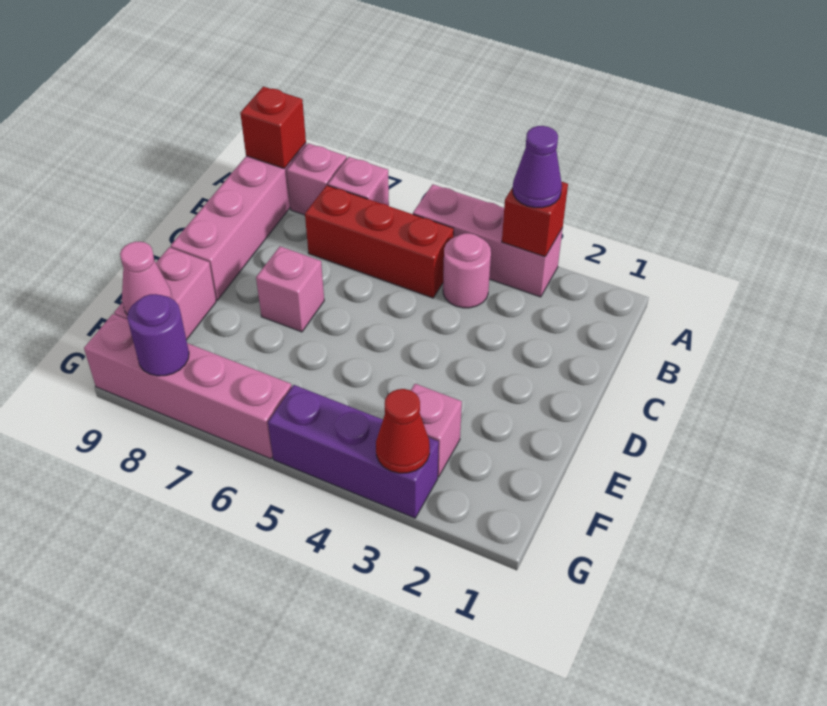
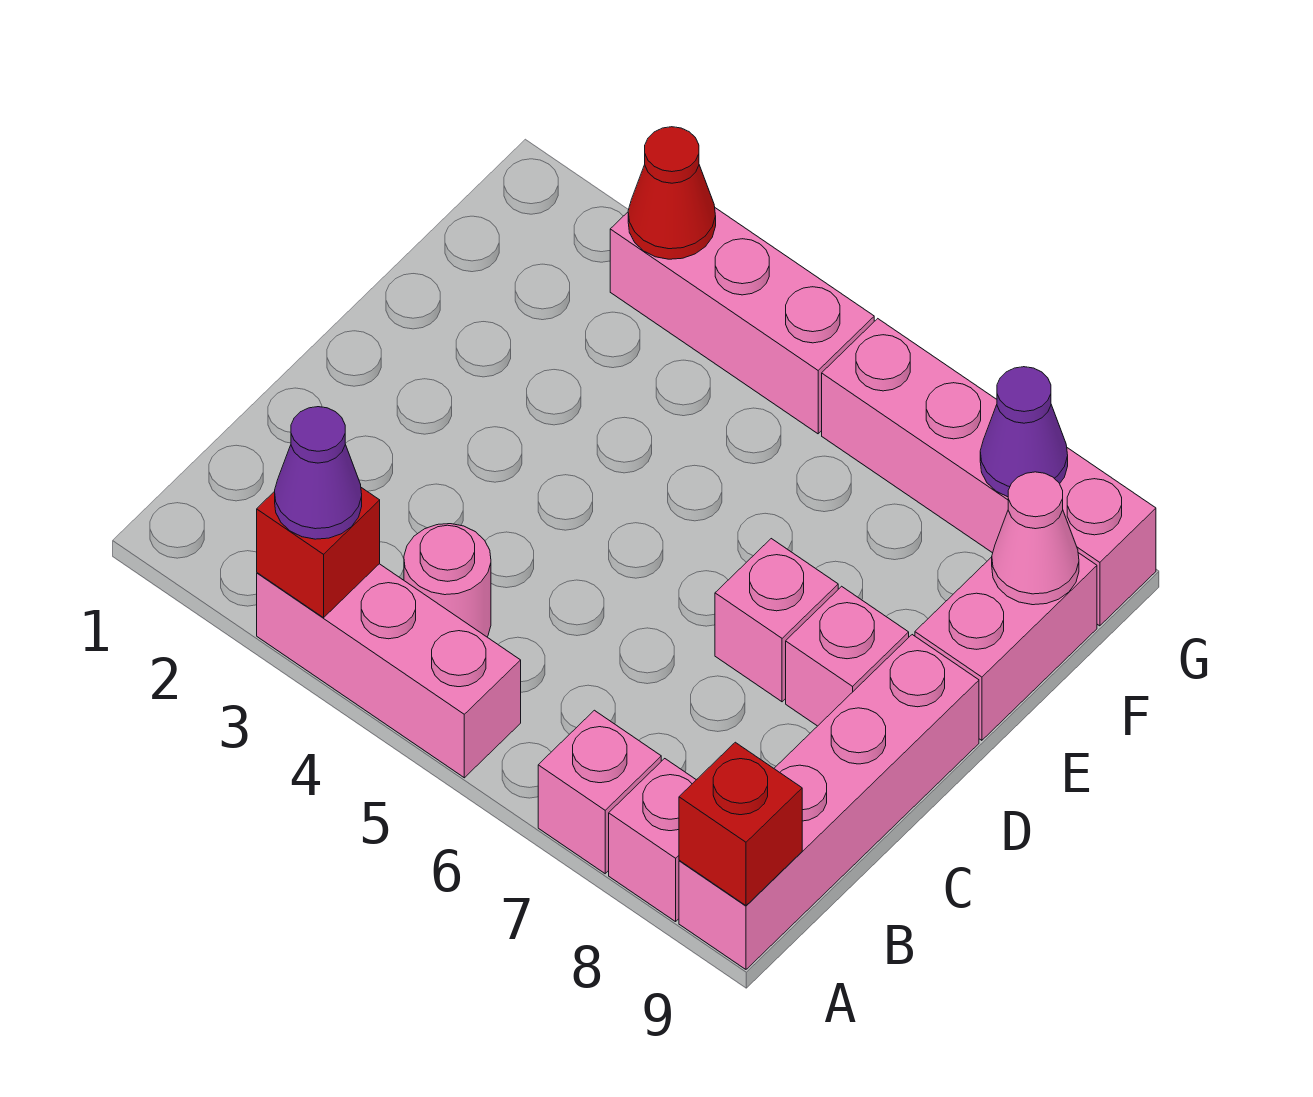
red 1x3 brick [305,185,454,298] -> none
pink 1x1 brick [411,384,462,477] -> pink 1x1 brick moved to [786,586,909,726]
purple 1x3 brick [268,385,439,518] -> pink 1x3 brick [610,208,874,434]
purple 1x1 round brick [127,294,189,376] -> purple 1x1 cone [980,367,1068,497]

